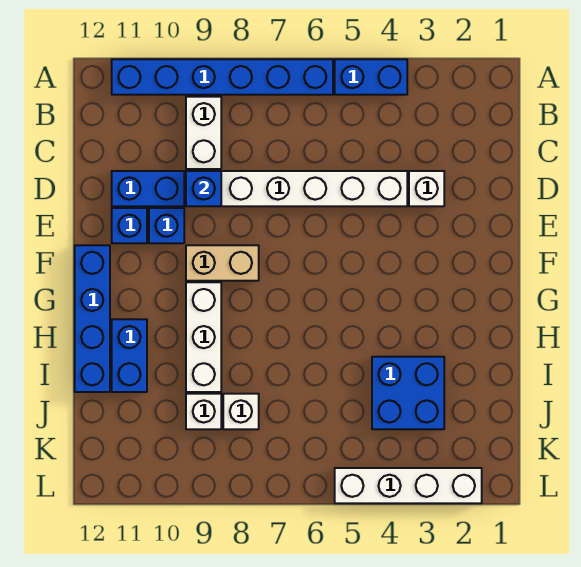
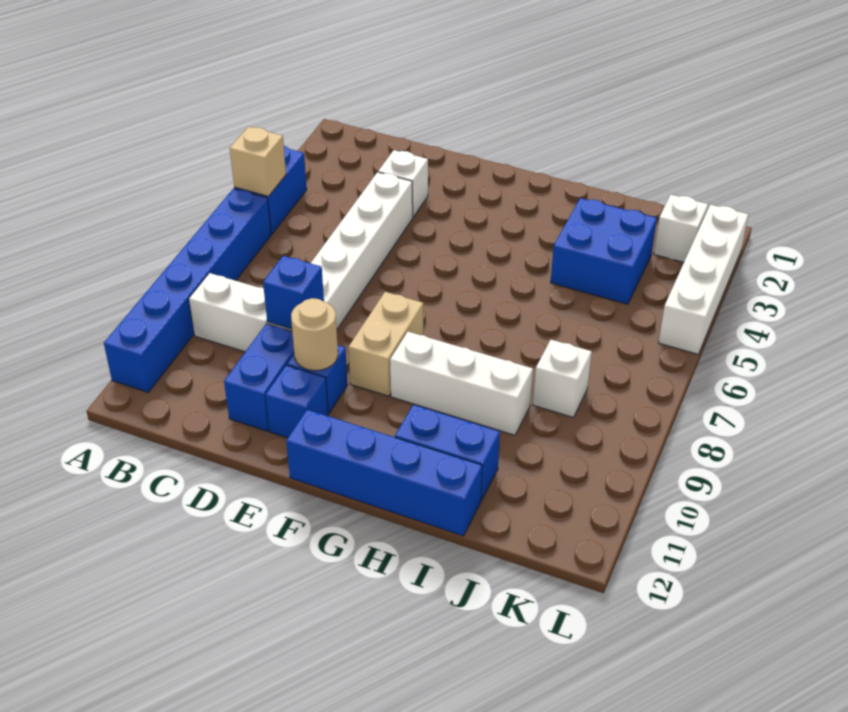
none -> tan 1x1 brick [230,127,286,196]
none -> tan 1x1 round brick [291,298,338,371]
white 1x1 brick [186,394,221,429] -> white 1x1 brick moved to [654,195,708,262]

